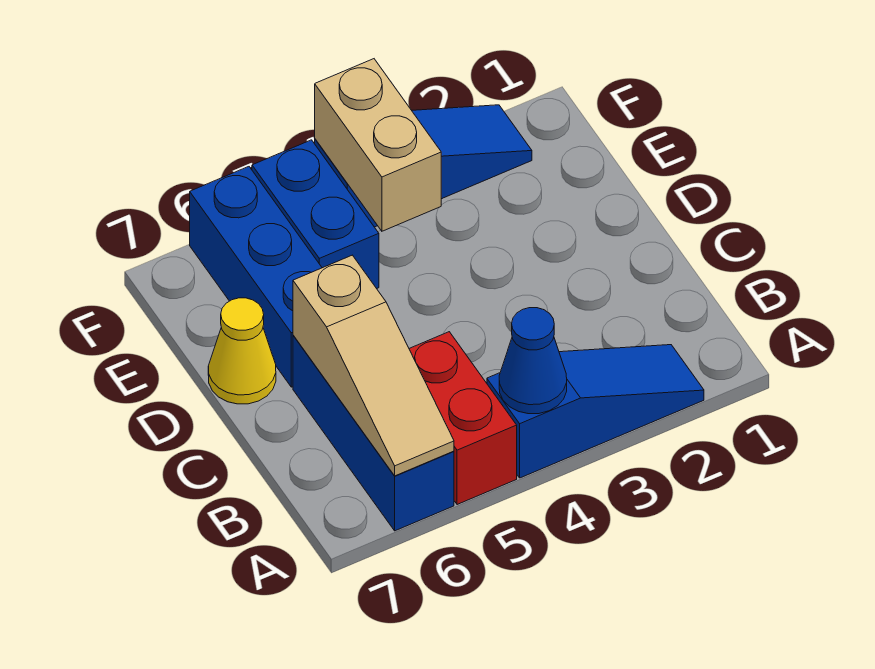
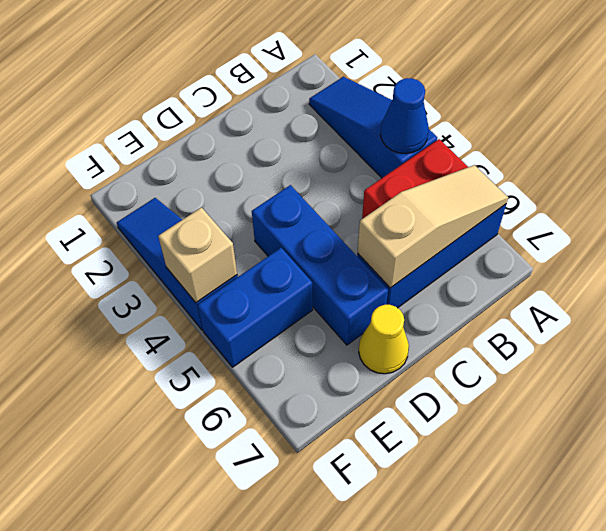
blue 1x3 brick [190,167,322,387] -> blue 1x3 brick turned to [252,185,388,345]
tan 1x2 brick [315,59,441,231] -> tan 1x1 brick [158,208,237,303]

